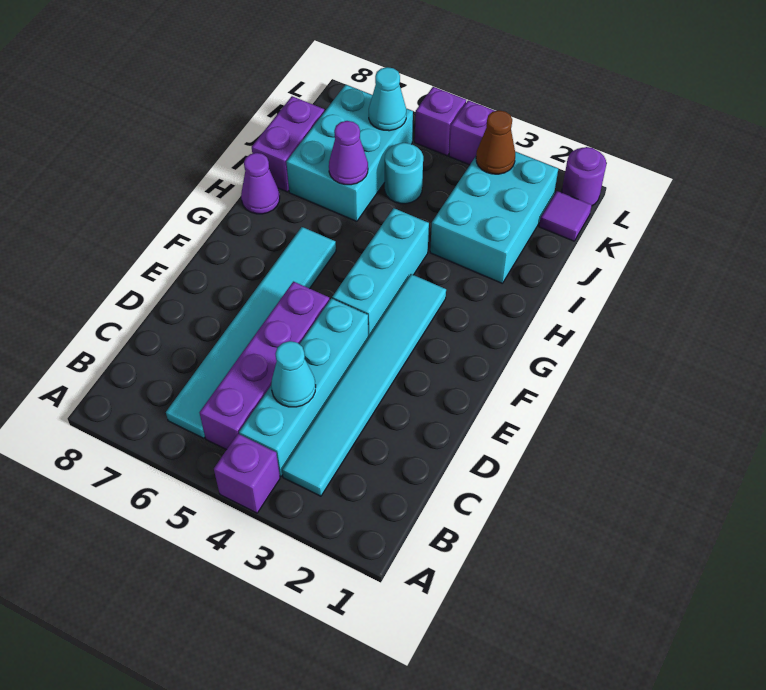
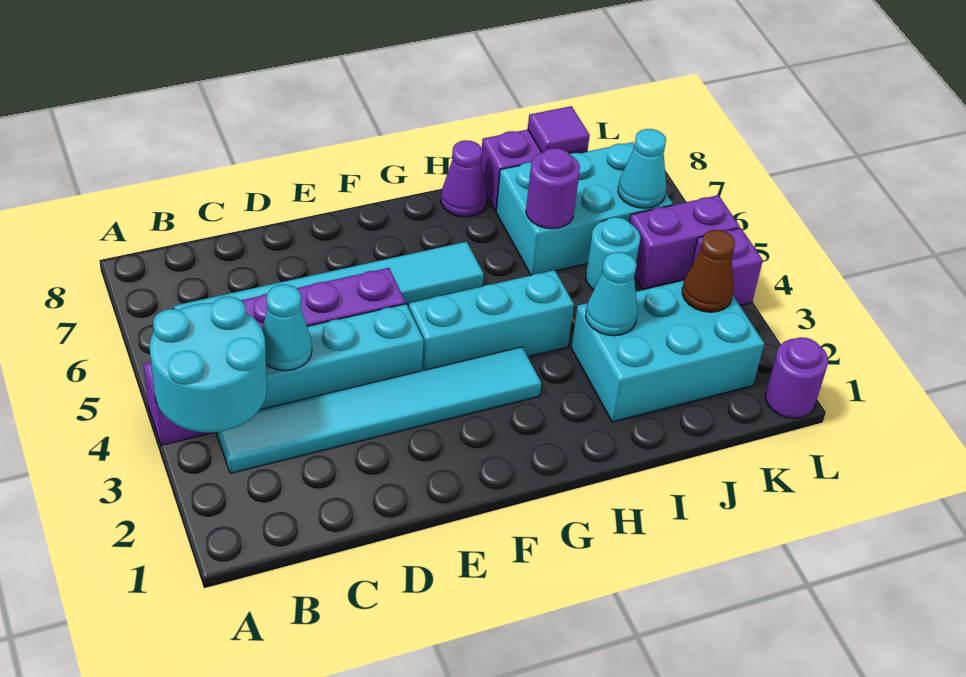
none -> cyan 2x2 round brick [150,297,267,433]
none -> cyan 1x1 cone [586,252,638,336]
purple 1x1 cone [329,121,368,185] -> purple 1x1 round brick [526,148,580,229]
purple 1x1 tile [539,191,592,241] -> purple 1x1 tile moved to [528,106,590,153]
purple 1x1 brick [415,87,466,156] -> purple 1x2 brick [629,195,740,289]

